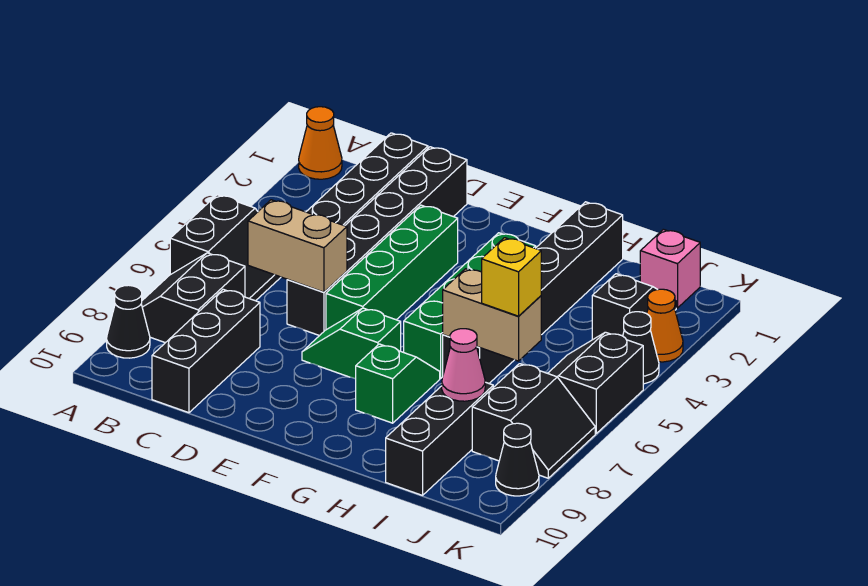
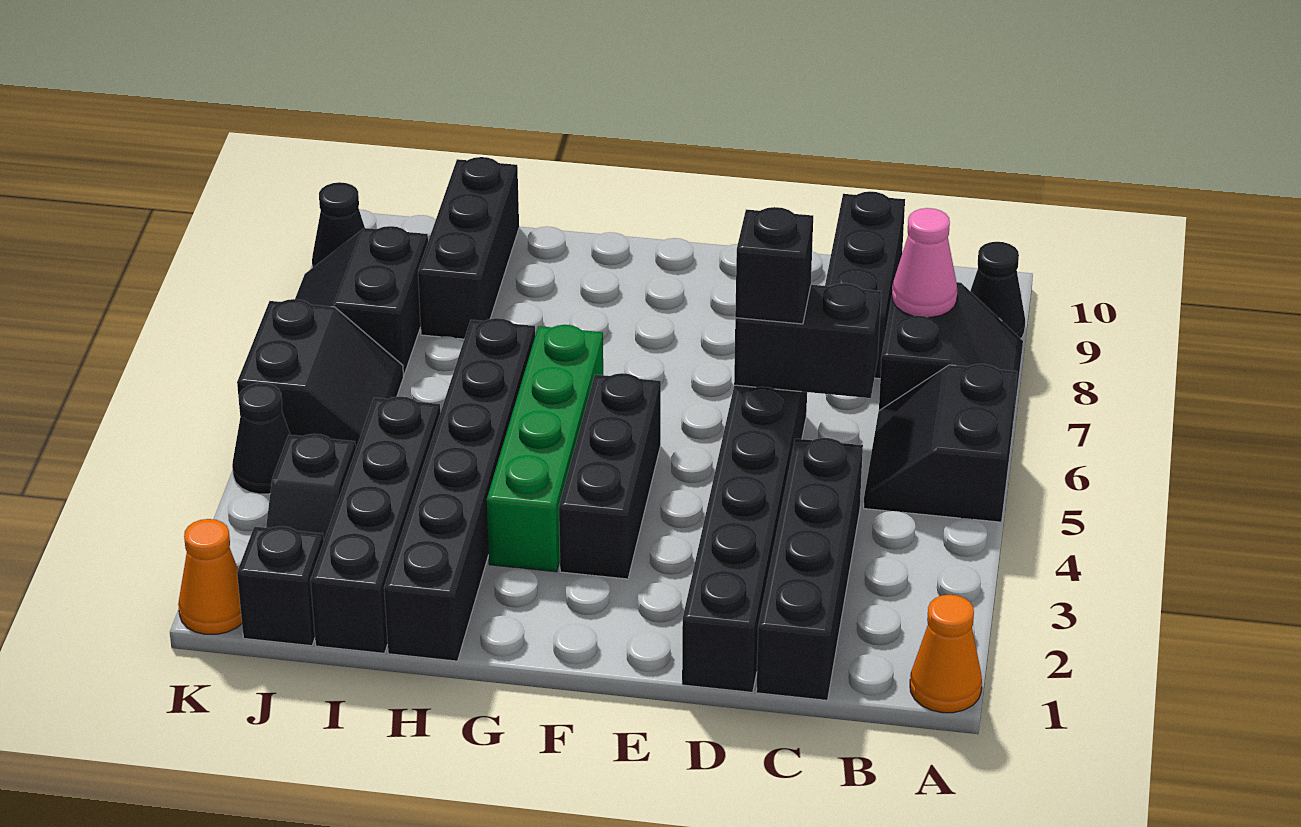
tan 1x2 brick [248,200,347,292] -> black 1x2 brick [734,283,881,398]
none -> black 1x1 brick [735,207,813,324]
green 1x4 brick [326,205,458,330] -> none
green 1x2 slope [302,308,401,379] -> none
none -> black 1x3 brick [559,373,661,579]
green 1x2 slope [356,344,440,423] -> none
tan 1x2 brick [443,269,541,361] -> none
none -> black 1x4 brick [310,397,440,653]
yellow 1x1 brick [482,238,541,316] -> none
pink 1x1 cone [442,329,485,401] -> pink 1x1 cone moved to [892,208,957,317]
pink 1x1 brick [640,229,700,308] -> black 1x1 brick [237,526,324,646]
orange 1x1 cone [647,289,683,362] -> orange 1x1 cone moved to [178,519,242,634]

